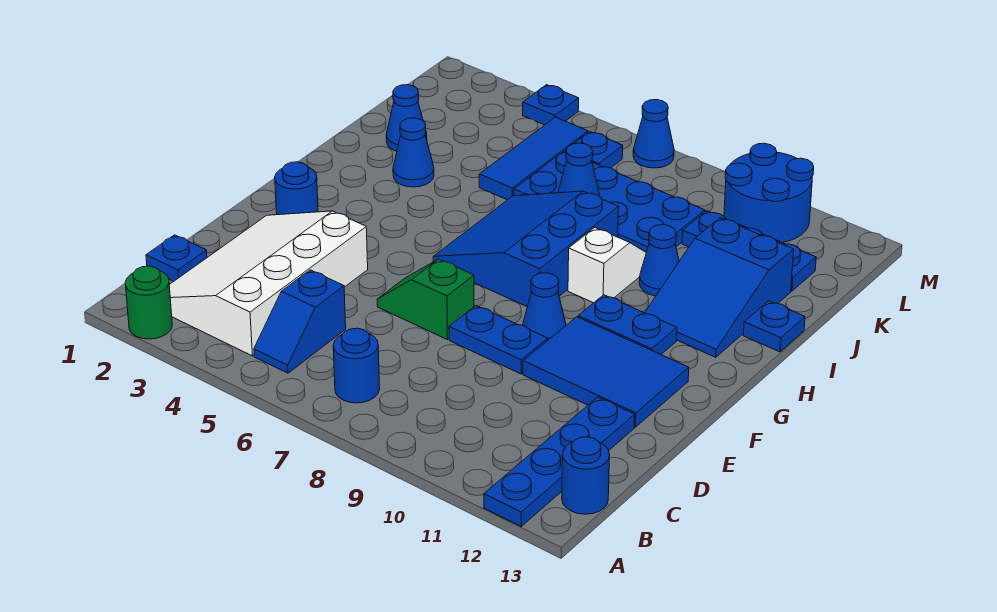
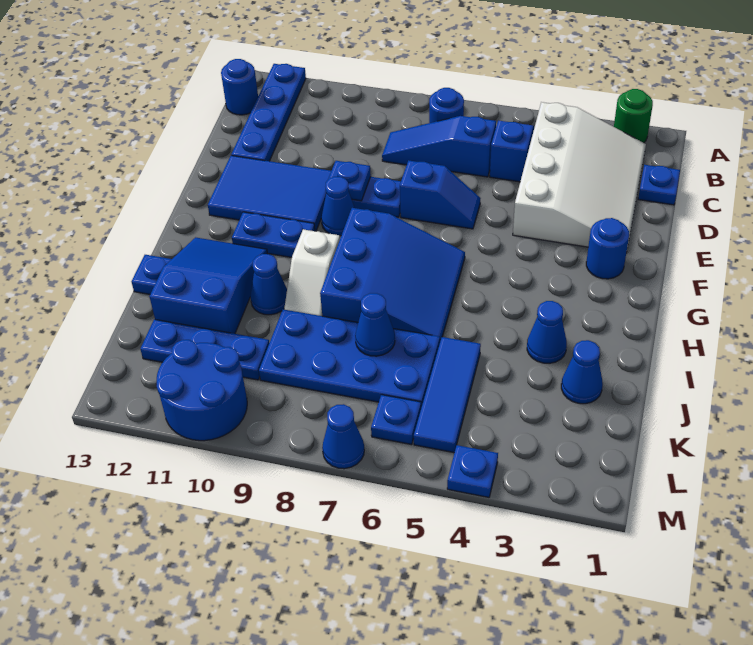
none -> blue 1x3 slope [382,116,496,177]
green 1x2 slope [377,259,474,340] -> blue 1x2 slope [400,160,480,229]
none -> blue 1x1 plate [328,161,371,201]

